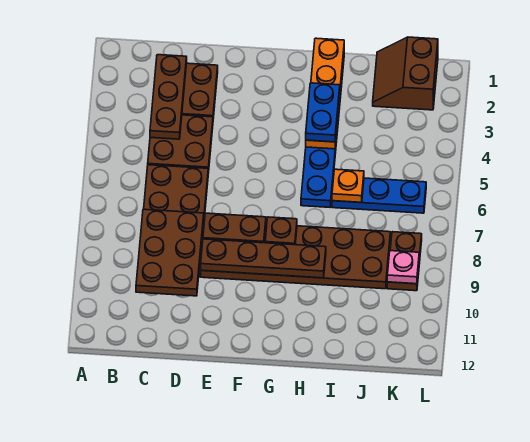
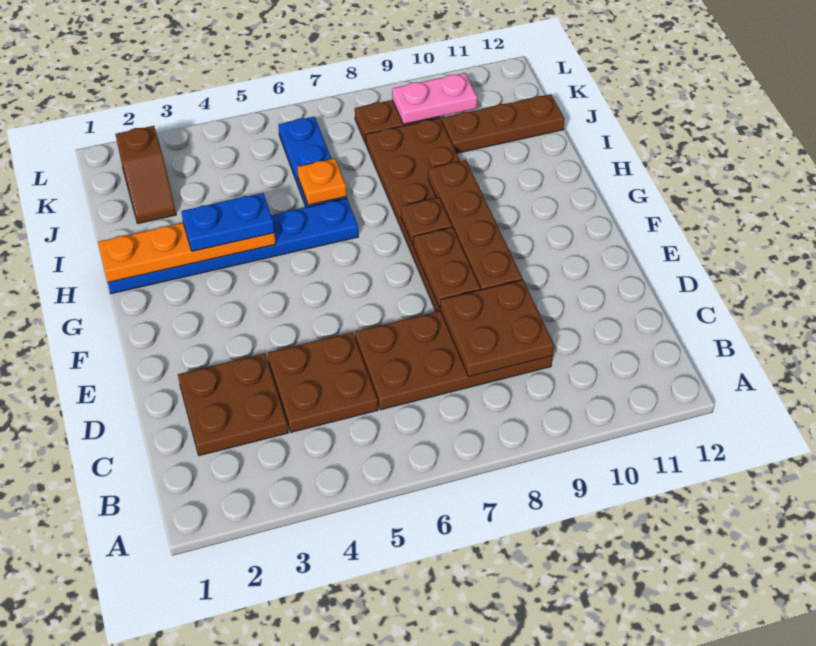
brown 1x3 plate [150,55,187,139] -> brown 1x3 plate moved to [442,94,565,153]
brown 2x3 plate [136,209,204,296] -> brown 2x2 plate [440,280,554,377]
brown 2x2 slope [373,37,438,110] -> brown 1x2 slope [115,126,176,223]
pink 1x1 plate [387,251,419,284] -> pink 1x2 plate [392,73,477,124]

